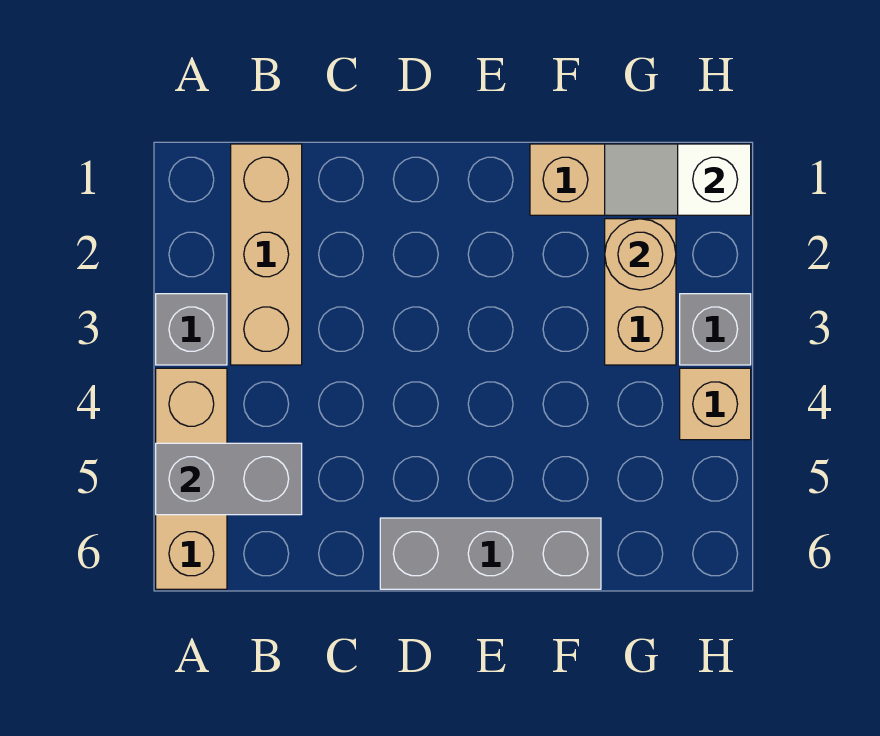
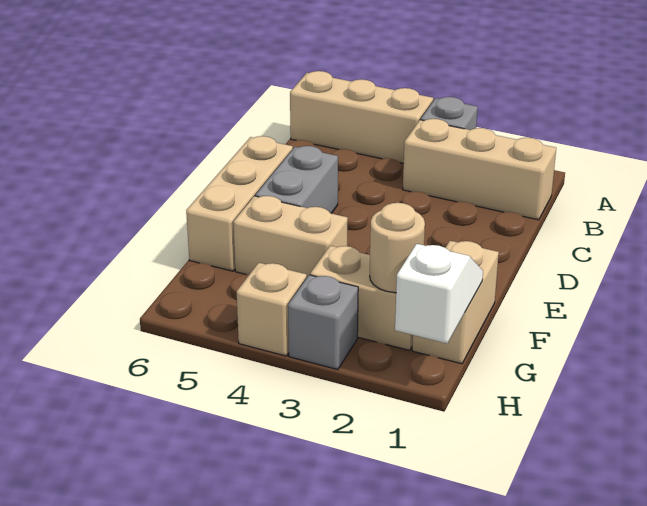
grey 1x2 brick [156,443,302,515] -> grey 1x2 brick moved to [255,146,338,213]
grey 1x3 brick [380,518,601,589] -> tan 1x3 brick [186,136,293,271]
none -> tan 1x2 brick [233,196,348,277]

